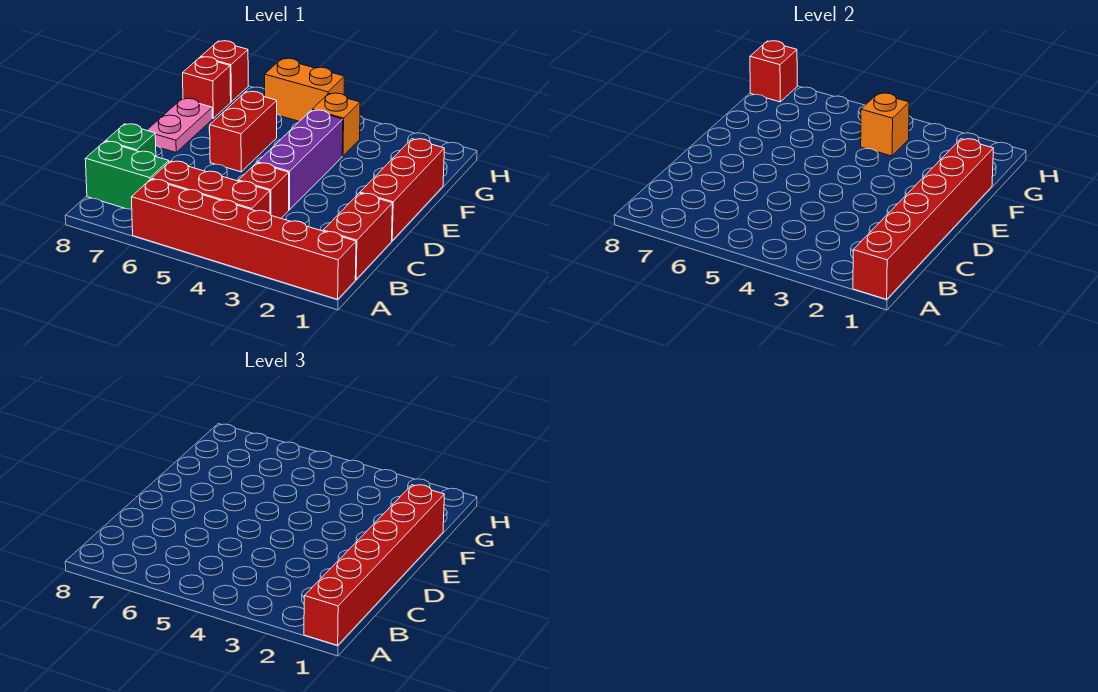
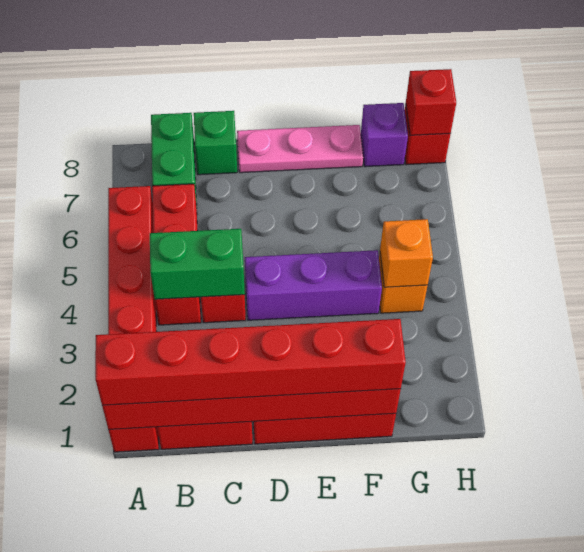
none -> green 1x2 brick [150,229,245,299]
red 1x2 brick [209,91,277,172] -> none
pink 1x2 plate [147,98,213,152] -> pink 1x3 plate [237,125,363,173]
red 1x1 brick [183,57,231,118] -> purple 1x1 brick [361,103,408,167]
orange 1x2 brick [265,58,344,121] -> none

